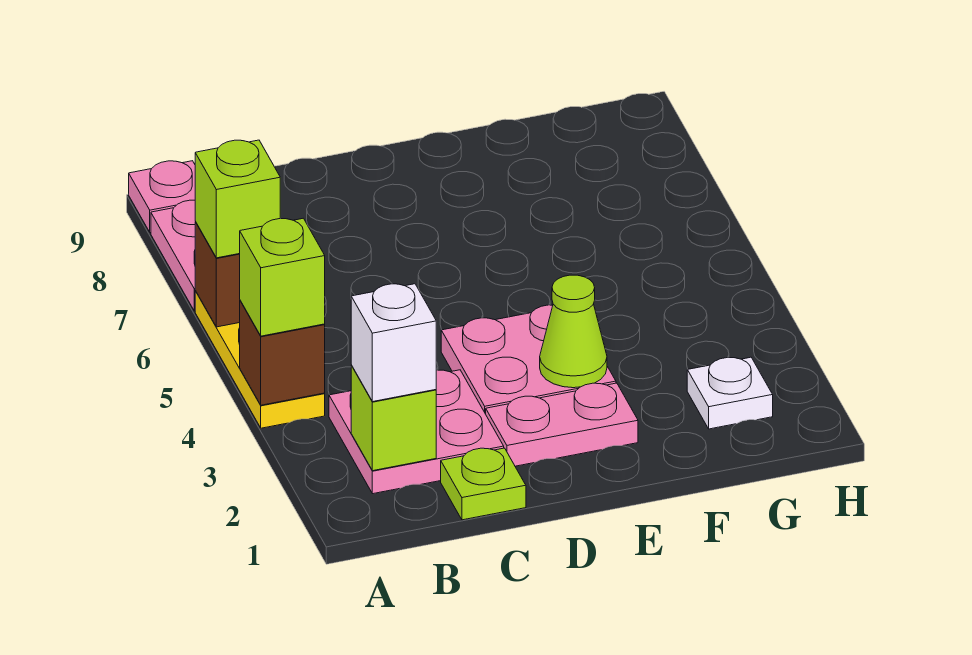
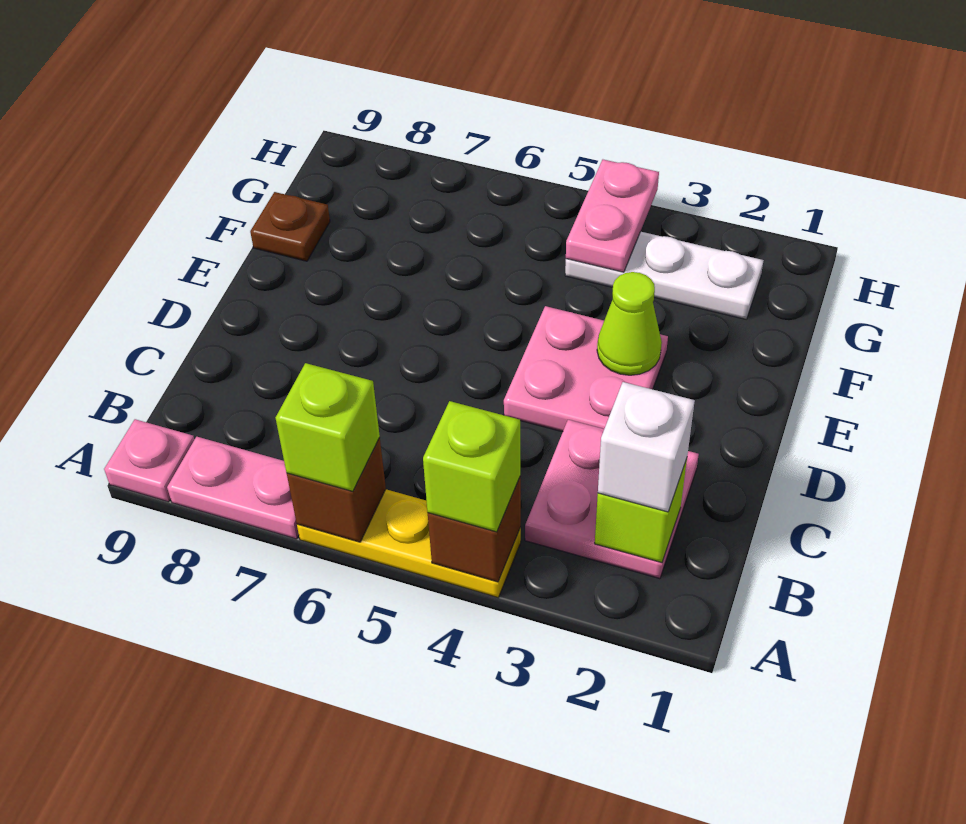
lime 1x1 plate [441,448,526,520] -> none
pink 1x2 plate [486,383,638,466] -> pink 1x2 plate moved to [566,160,659,272]
none -> brown 1x1 plate [250,192,330,261]
white 1x1 plate [687,357,773,429] -> white 1x3 plate [565,232,764,319]

